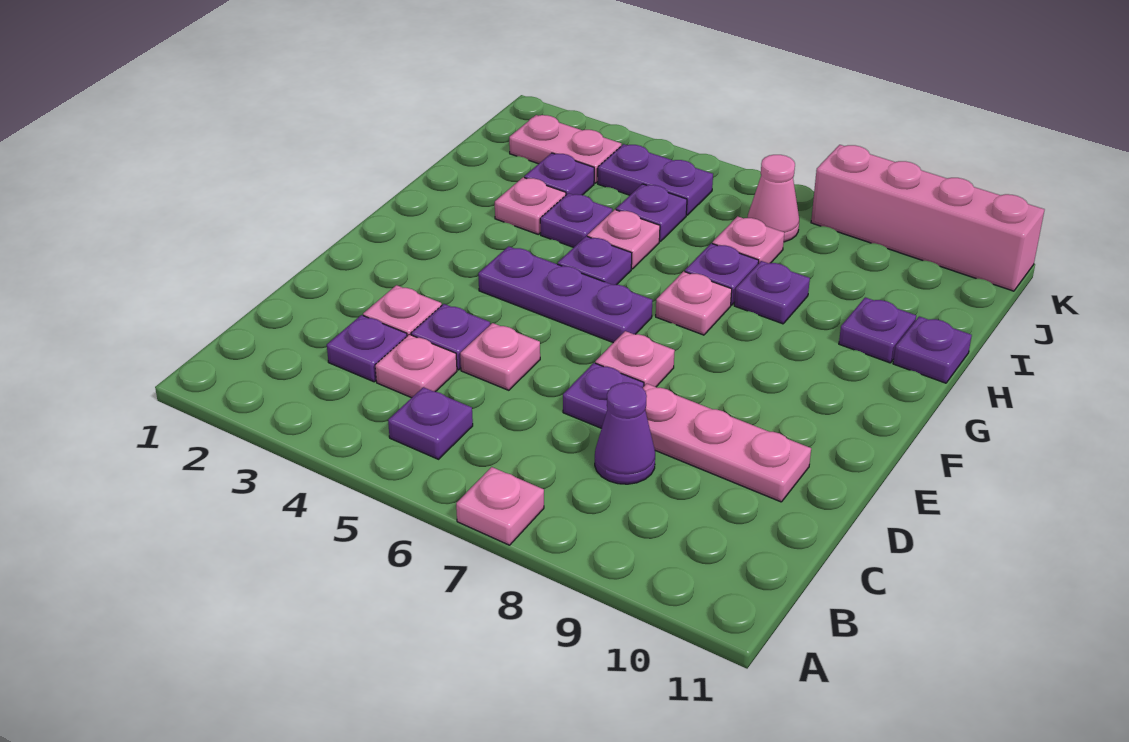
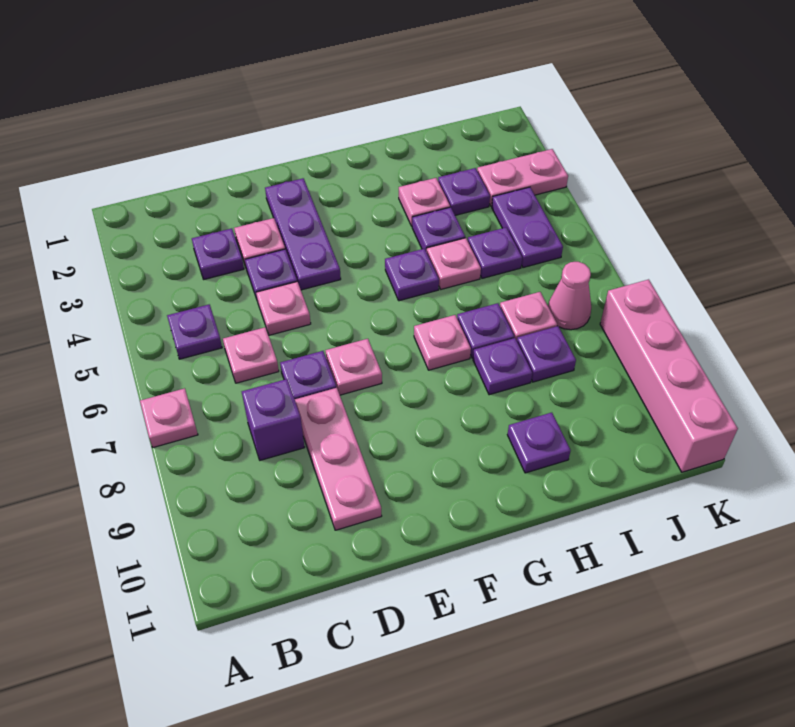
pink 1x1 plate [375,334,457,398] -> pink 1x1 plate moved to [223,327,279,383]
purple 1x1 cone [595,383,655,484] -> purple 1x1 brick [242,379,305,460]
purple 1x3 plate [478,246,652,343] -> purple 1x3 plate moved to [265,178,341,290]
purple 1x1 plate [893,316,972,383] -> purple 1x1 plate moved to [517,326,576,382]
pink 1x2 plate [509,115,621,183] -> pink 1x2 plate turned to [477,149,568,206]

